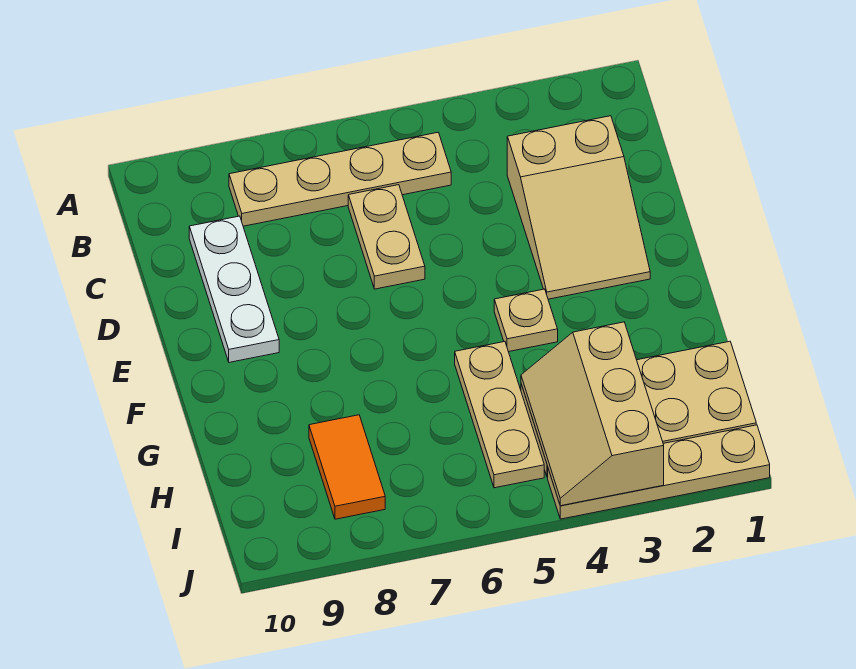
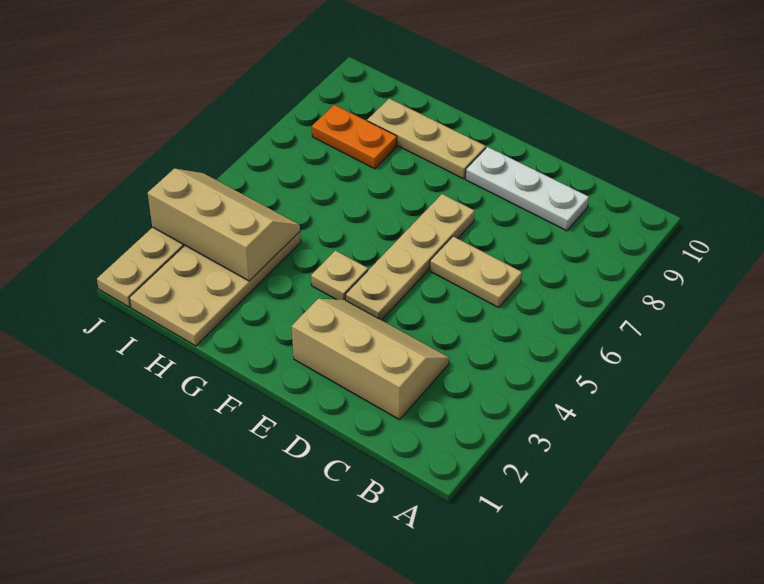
tan 1x4 plate [229,133,451,226] -> tan 1x4 plate moved to [346,194,475,320]
tan 2x3 slope [507,116,650,299] -> tan 2x3 slope turned to [292,299,450,420]
tan 1x3 plate [455,342,544,488] -> tan 1x3 plate moved to [367,99,486,179]
orange 1x2 tile [309,415,385,519] -> orange 1x2 plate [312,105,397,169]

